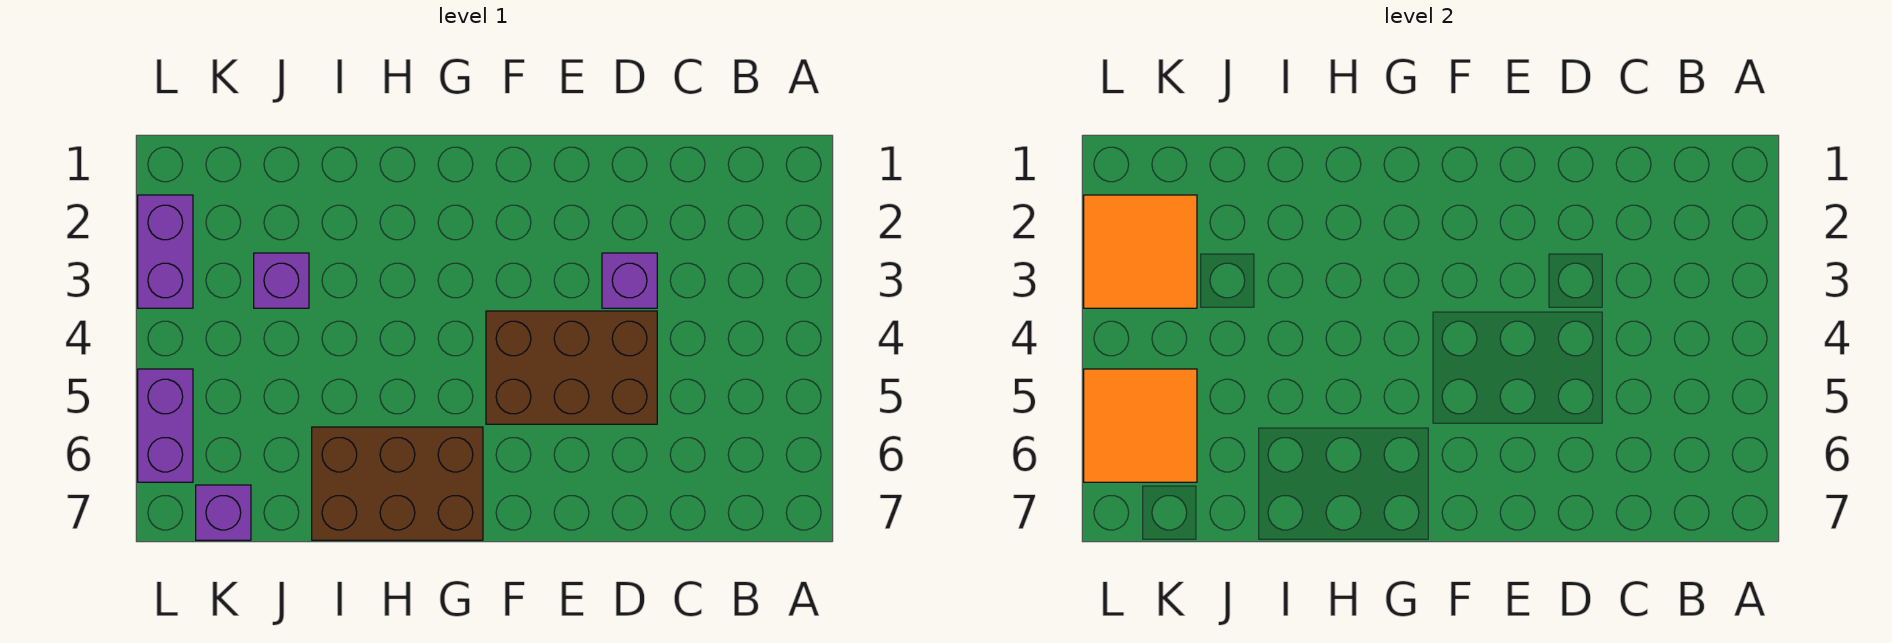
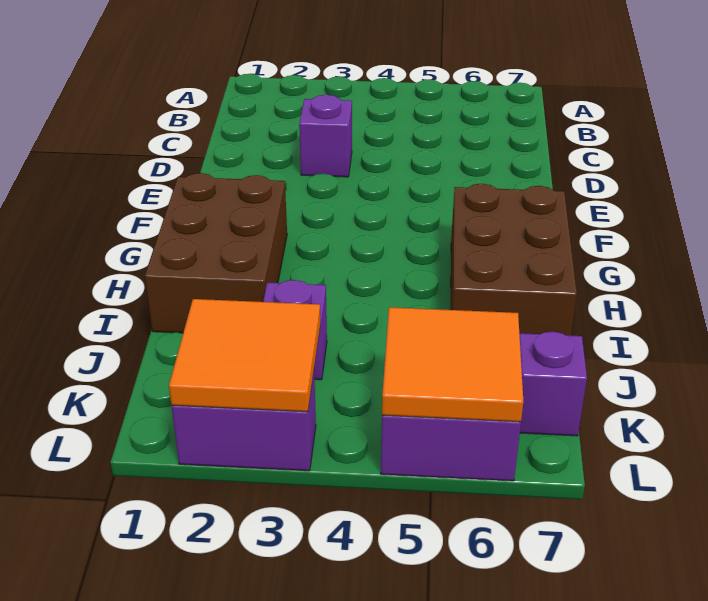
brown 2x3 brick [486,311,657,424] -> brown 2x3 brick moved to [145,173,287,333]

